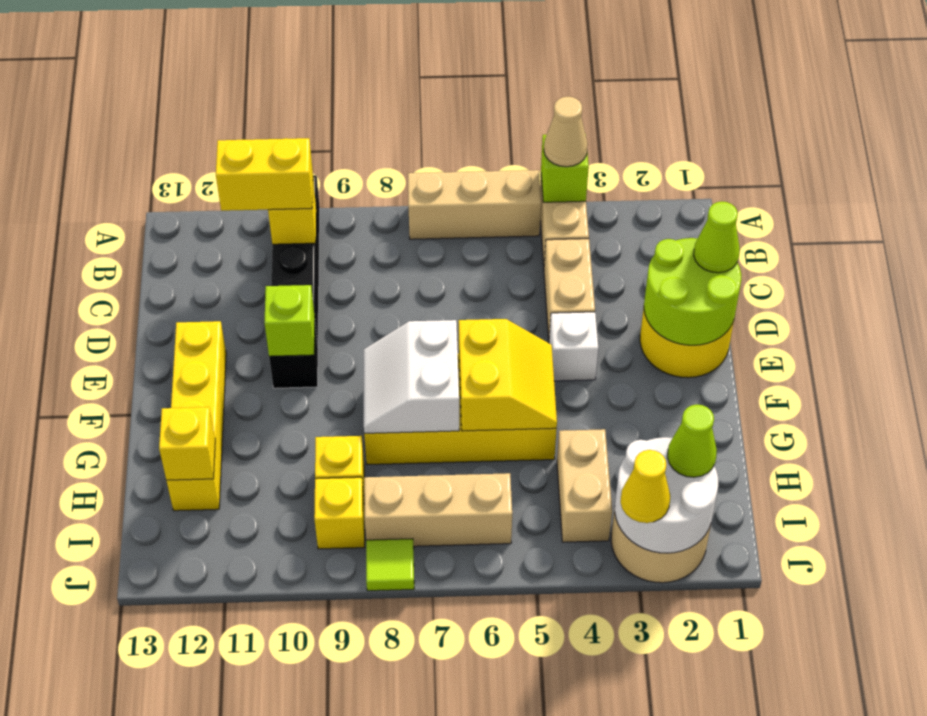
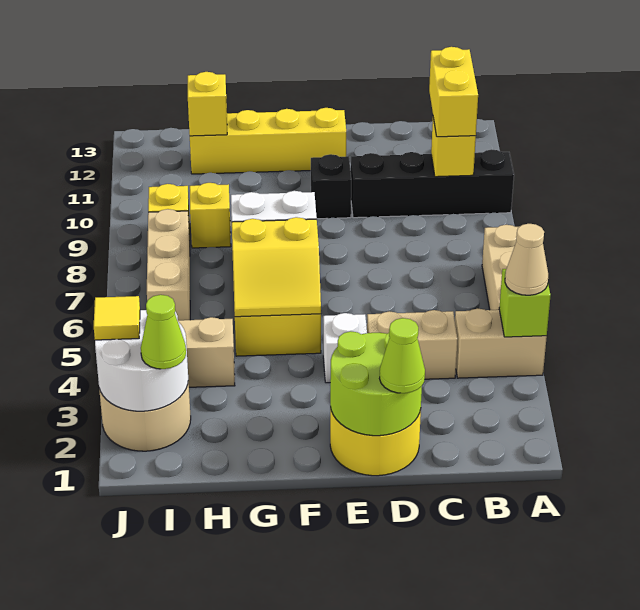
lime 1x1 brick [264,285,315,356] -> none
yellow 1x1 cone [621,450,670,523] -> yellow 1x1 tile [94,296,140,340]
lime 1x1 tile [366,539,414,591] -> none

